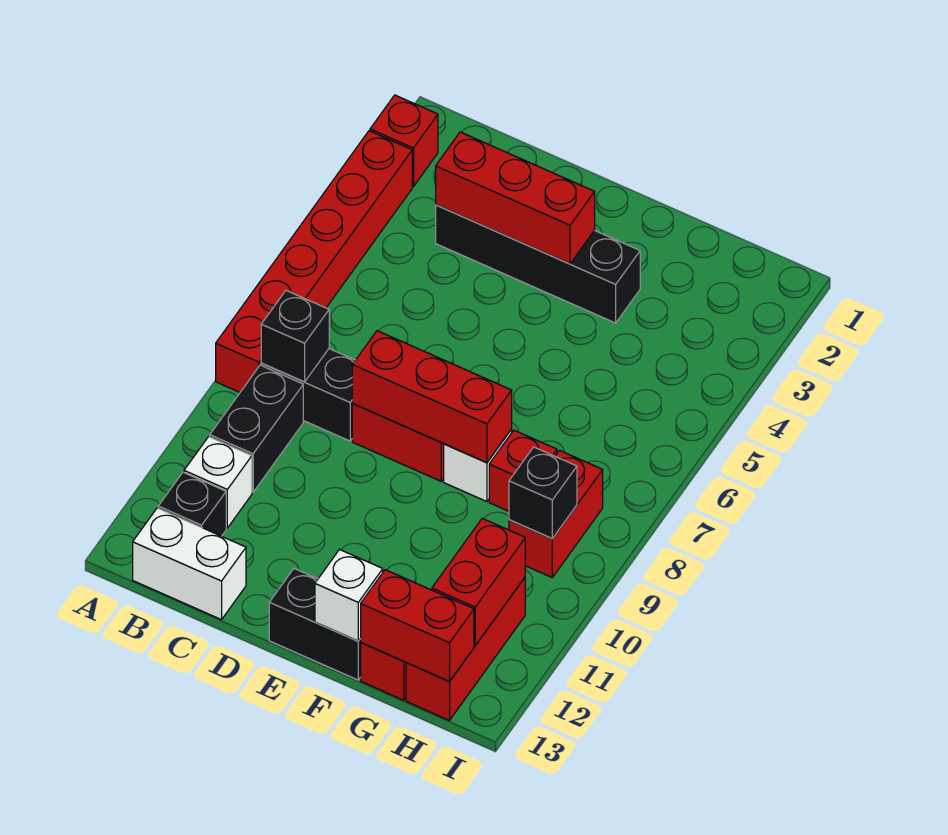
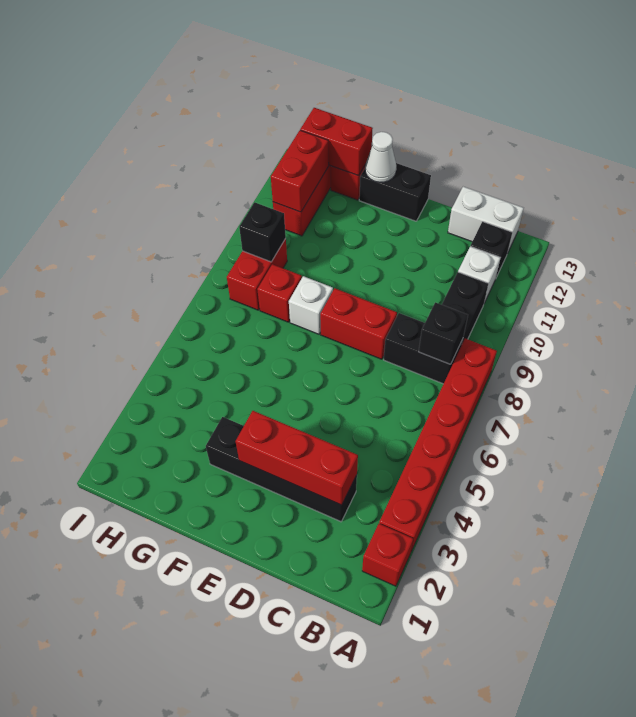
red 1x3 brick [352,331,512,462] -> none
white 1x1 brick [315,550,383,641] -> white 1x1 cone [365,132,396,182]

